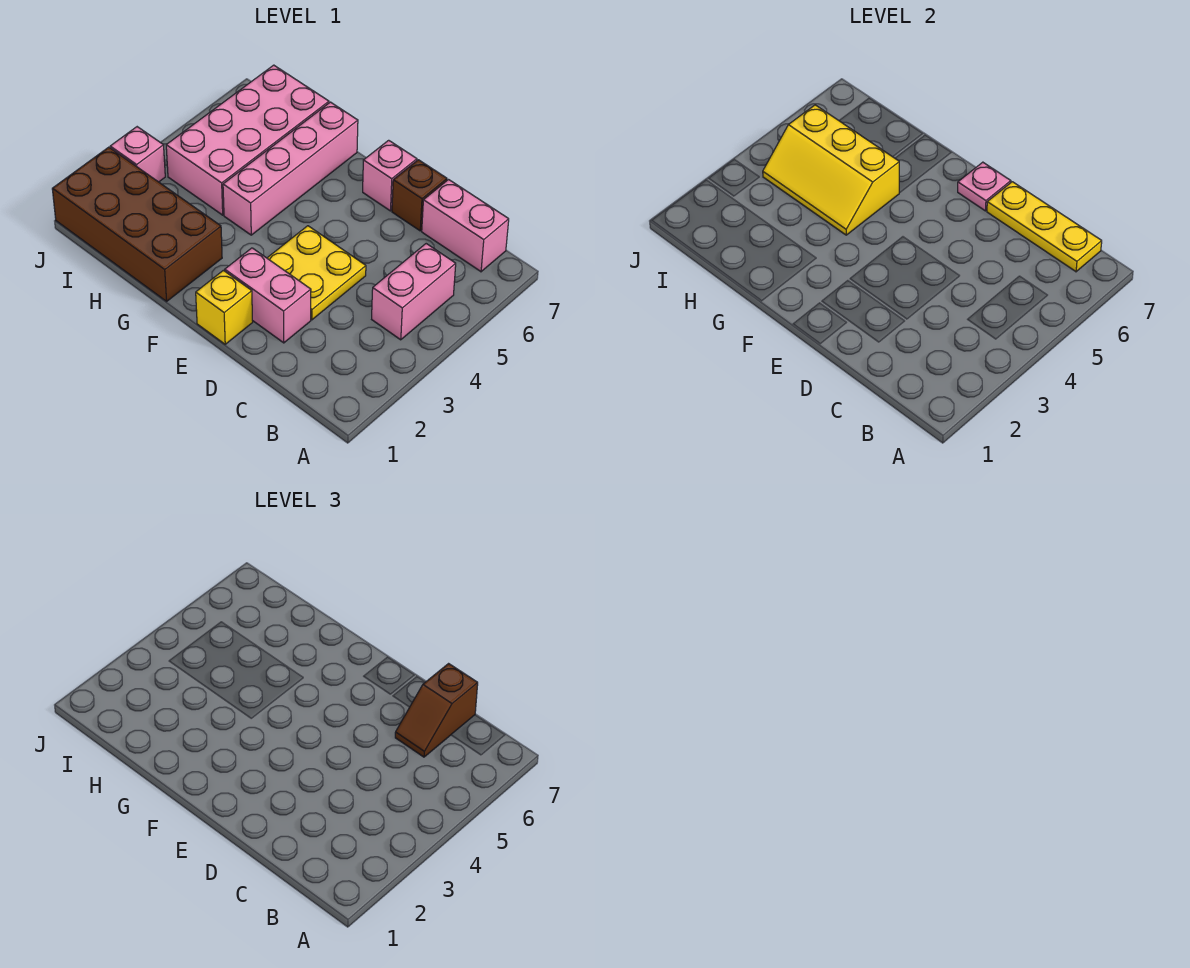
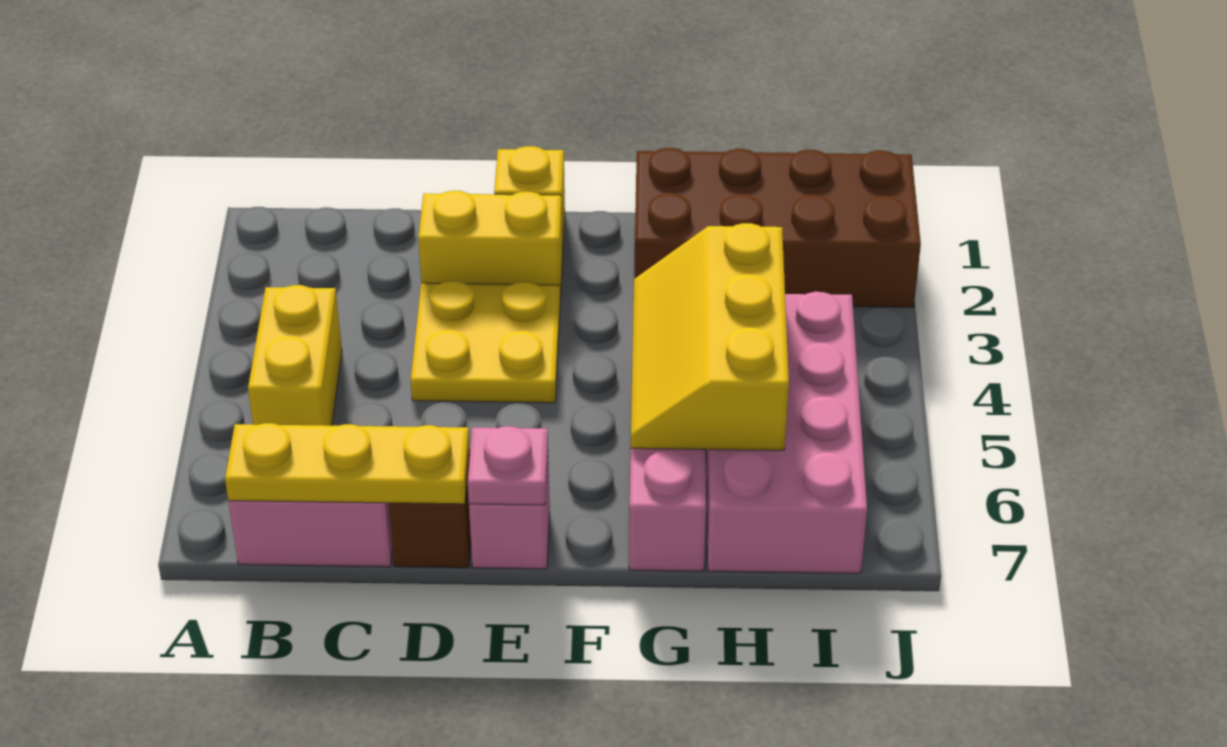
pink 1x2 brick [372,244,456,340] -> yellow 1x2 brick [248,285,342,426]
brown 1x2 slope [395,664,478,757] -> none
pink 1x2 brick [225,248,311,343] -> yellow 1x2 brick [418,191,563,301]
yellow 2x3 slope [763,105,899,235] -> yellow 2x3 slope turned to [631,223,789,450]
pink 1x1 brick [110,127,165,182] -> none

